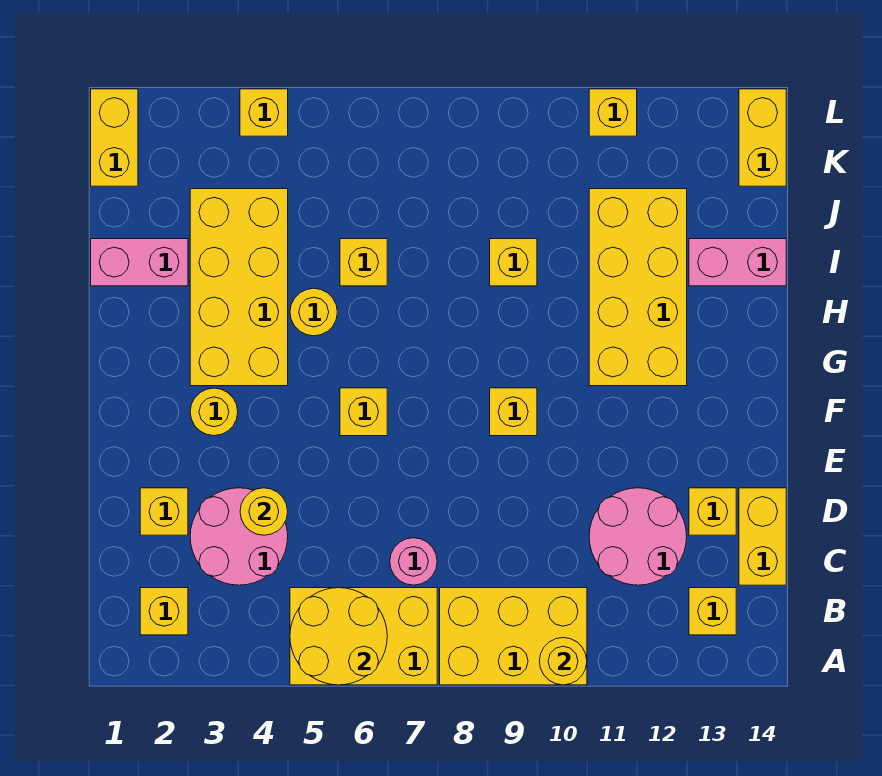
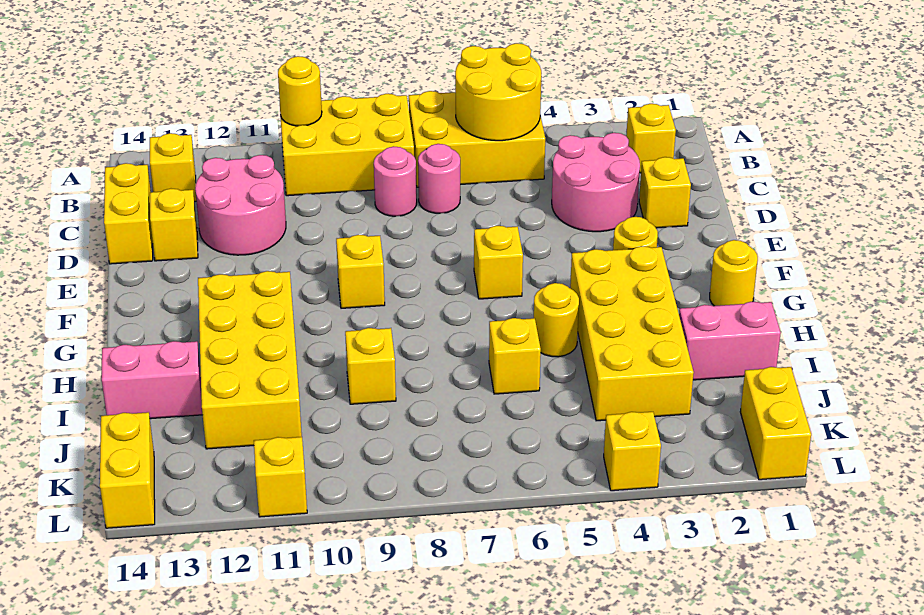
none -> pink 1x1 round brick [374,146,417,216]
yellow 1x1 round brick [240,488,288,535] -> yellow 1x1 round brick moved to [710,240,758,306]

